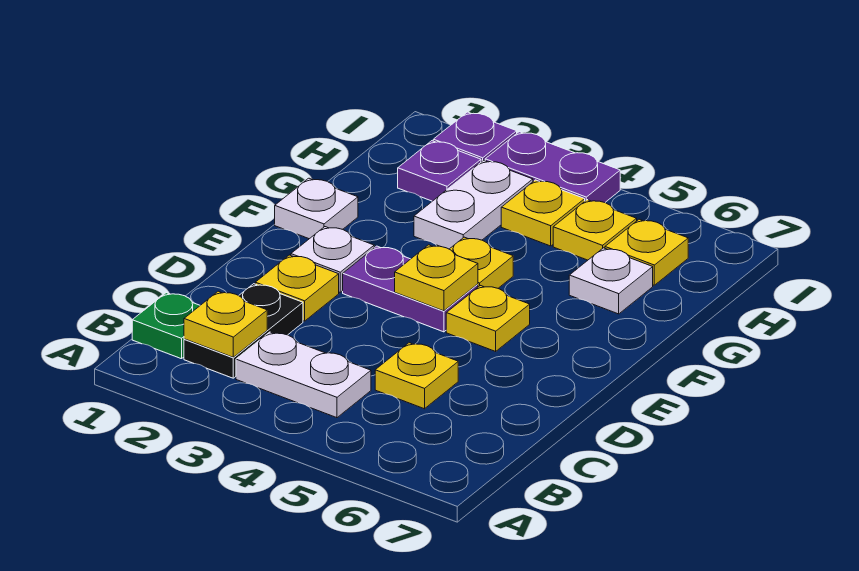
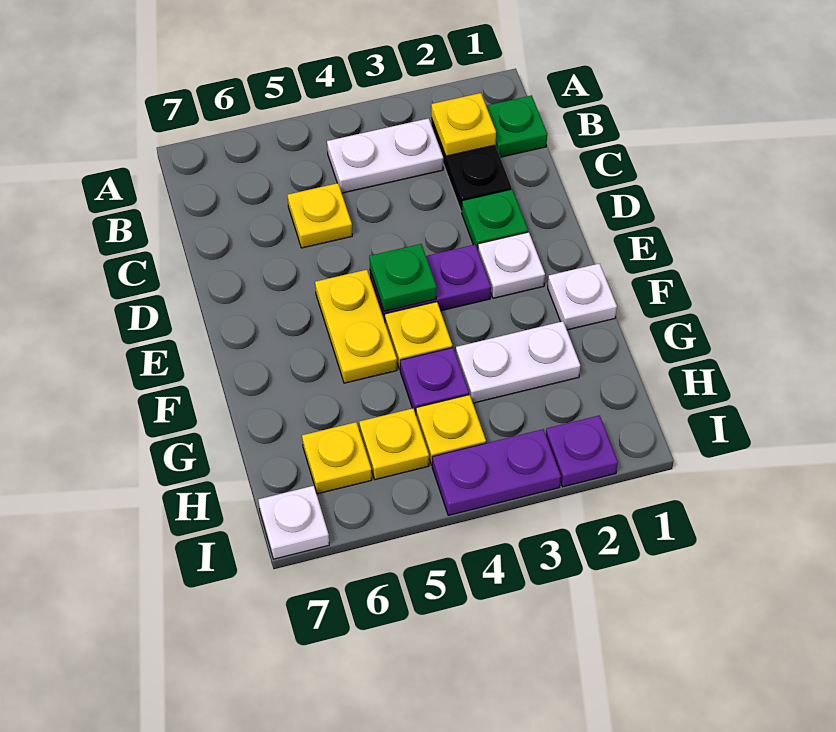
yellow 1x1 plate [255,255,339,321] -> green 1x1 plate [462,189,528,250]
yellow 1x1 plate [395,245,478,311] -> green 1x1 plate [369,244,437,311]
yellow 1x1 plate [446,286,530,351] -> yellow 1x2 plate [315,270,397,383]
white 1x2 plate [414,160,533,249] -> white 1x2 plate turned to [456,321,580,403]
white 1x1 plate [569,248,653,314] -> white 1x1 plate moved to [258,486,329,559]
purple 1x1 plate [398,141,481,201] -> purple 1x1 plate moved to [400,348,469,414]

